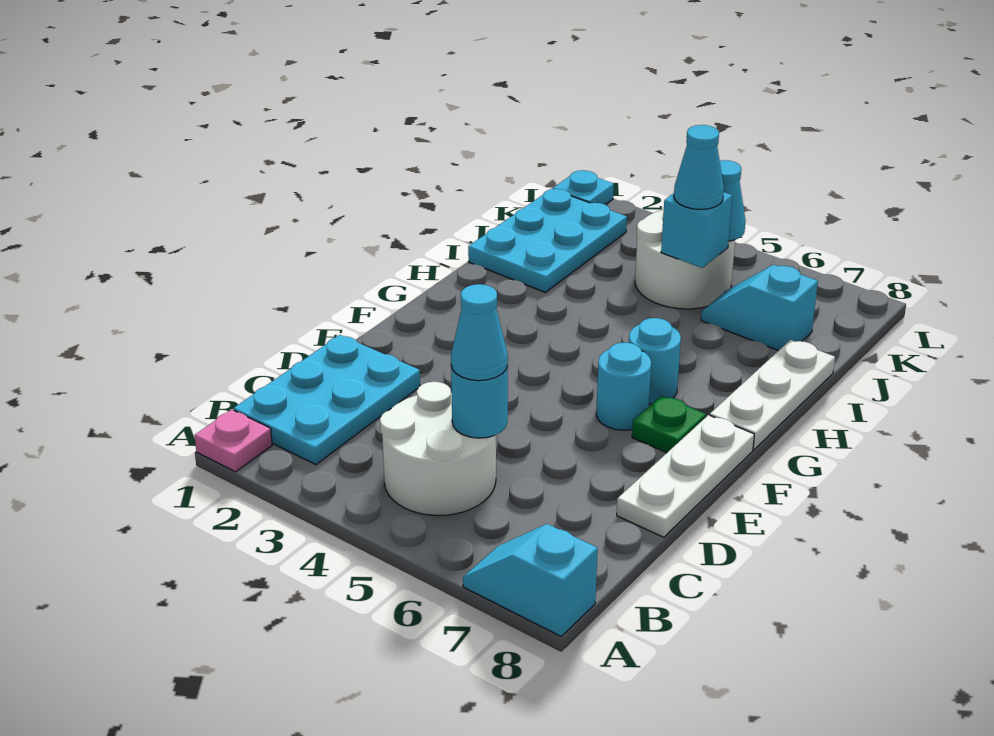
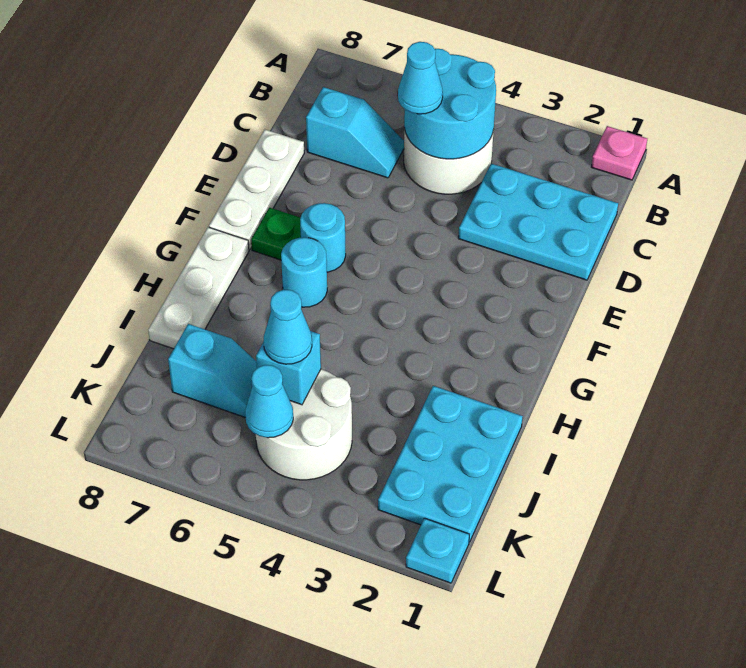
cyan 1x2 slope [463,524,598,636] -> cyan 1x2 slope moved to [306,87,404,178]
cyan 2x3 plate [233,335,420,465] -> cyan 2x3 plate turned to [458,163,618,280]
cyan 1x1 round brick [451,366,508,438] -> cyan 2x2 round brick [404,48,496,159]

